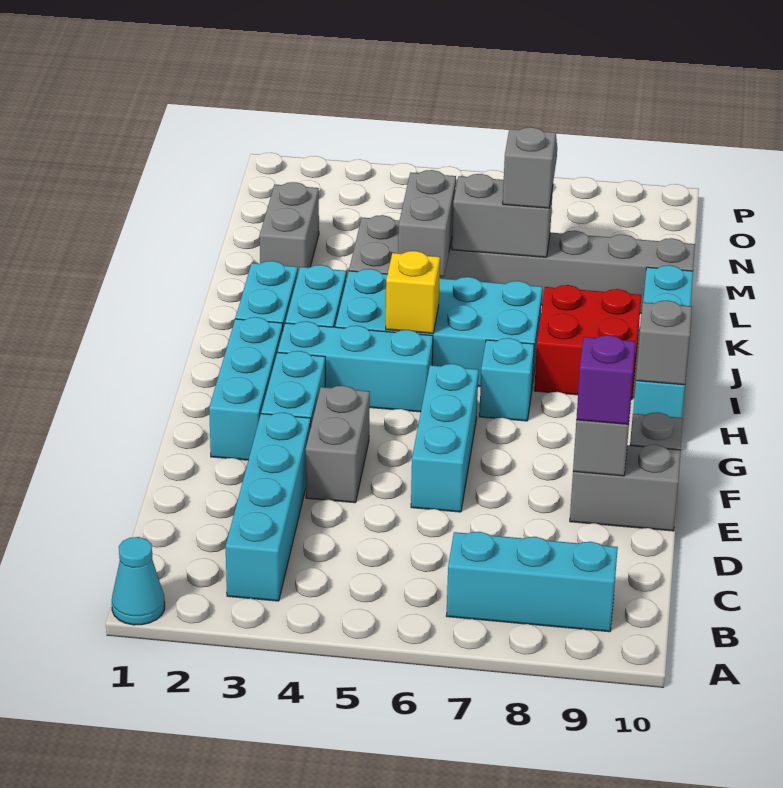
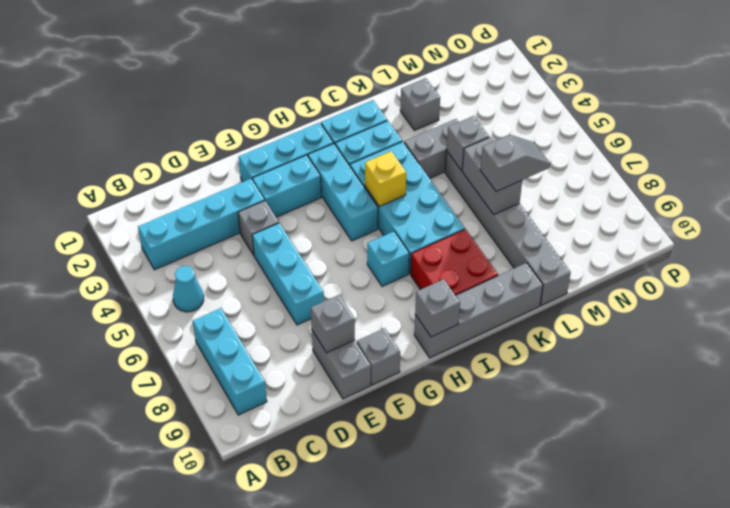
cyan 1x1 cone [112,537,165,625] -> cyan 1x1 cone moved to [173,266,204,312]
grey 1x2 brick [306,386,370,503] -> grey 1x1 brick [238,201,279,255]
cyan 1x3 brick [411,364,479,512] -> cyan 1x3 brick turned to [252,223,324,325]
purple 1x1 brick [576,335,636,424] -> none
cyan 1x4 brick [633,265,693,418] -> grey 1x4 brick [414,263,543,358]
grey 1x2 brick [398,170,456,277] -> grey 1x1 brick [447,116,489,171]
grey 1x2 brick [260,182,319,273] -> grey 1x1 brick [400,78,440,130]

